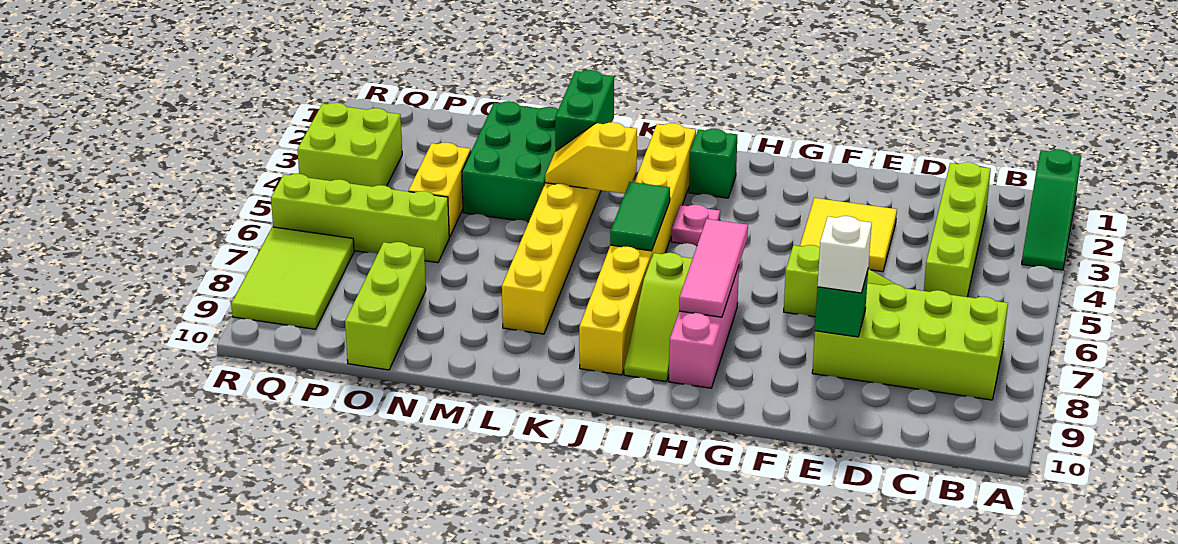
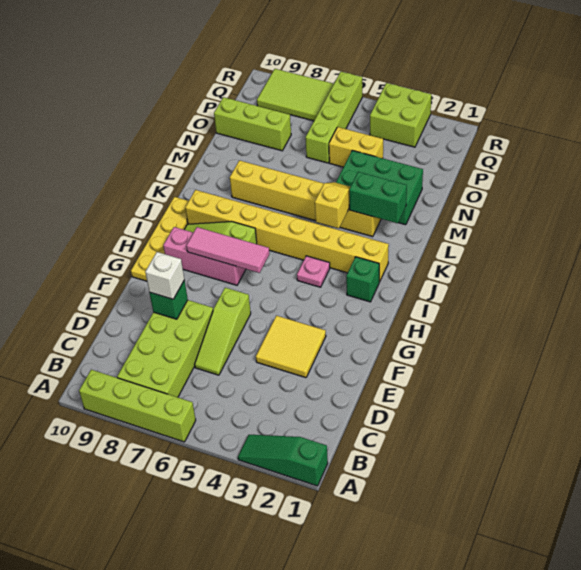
lime 1x4 brick [924,162,991,297] -> lime 1x4 brick moved to [79,370,196,442]
none -> yellow 1x4 plate [131,197,189,281]
green 1x2 tile [610,182,670,251] -> none

